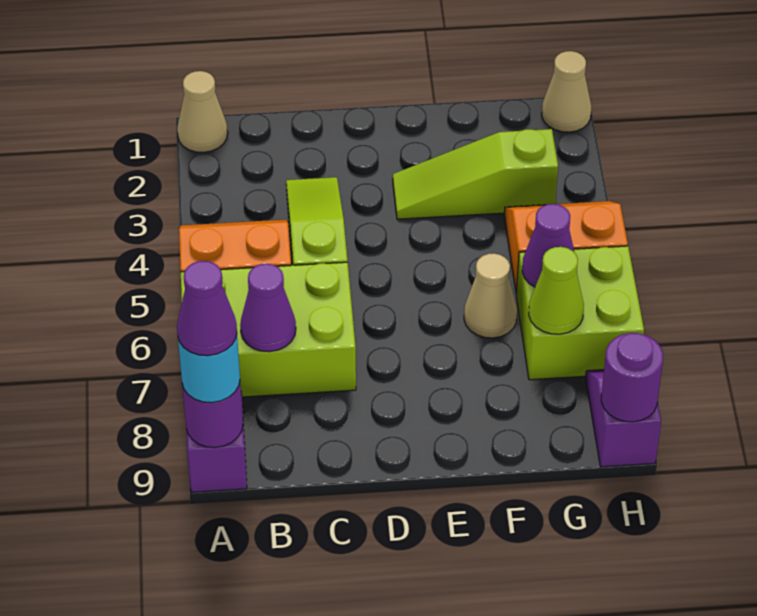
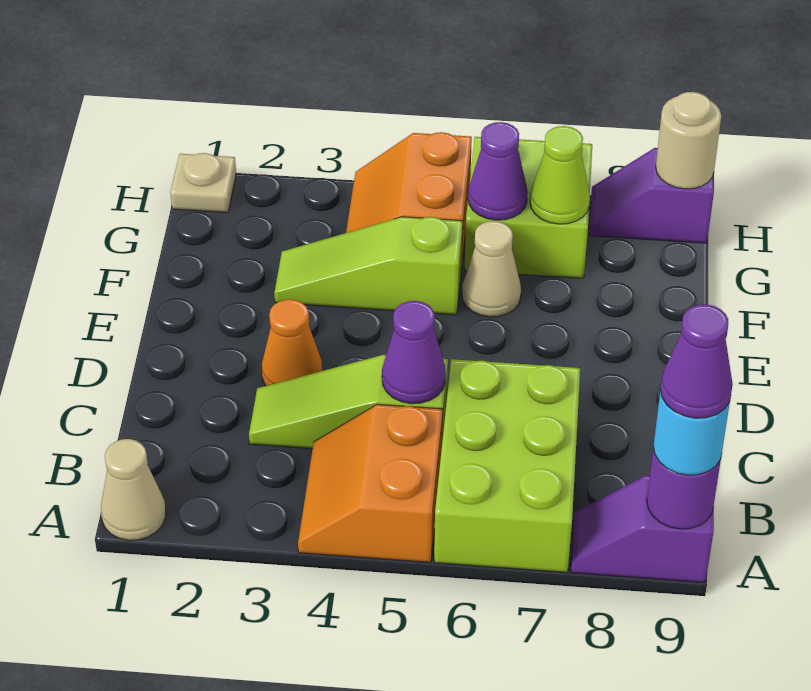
purple 1x1 cone [240,264,296,352] -> purple 1x1 cone moved to [382,301,446,404]
none -> orange 1x1 cone [262,299,322,386]
lime 1x3 slope [393,129,558,219] -> lime 1x3 slope turned to [274,217,463,315]
tan 1x1 cone [542,51,591,132] -> tan 1x1 plate [170,153,236,213]
purple 1x1 round brick [601,333,663,422] -> tan 1x1 round brick [656,92,721,189]

